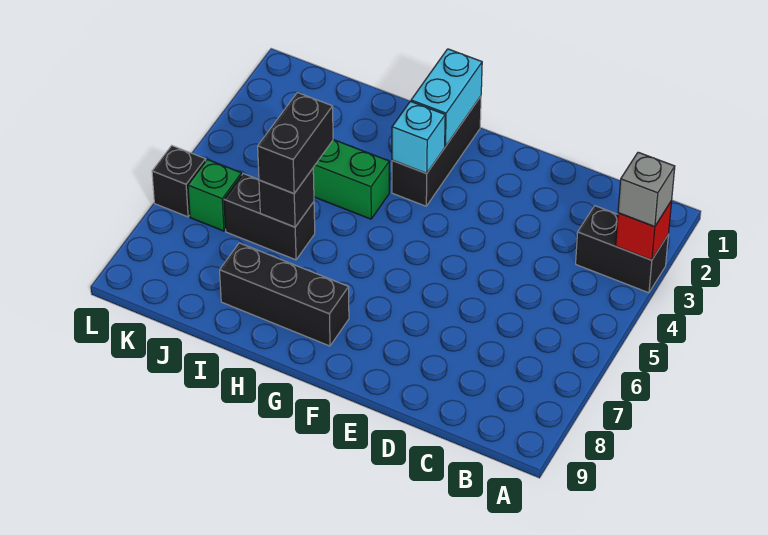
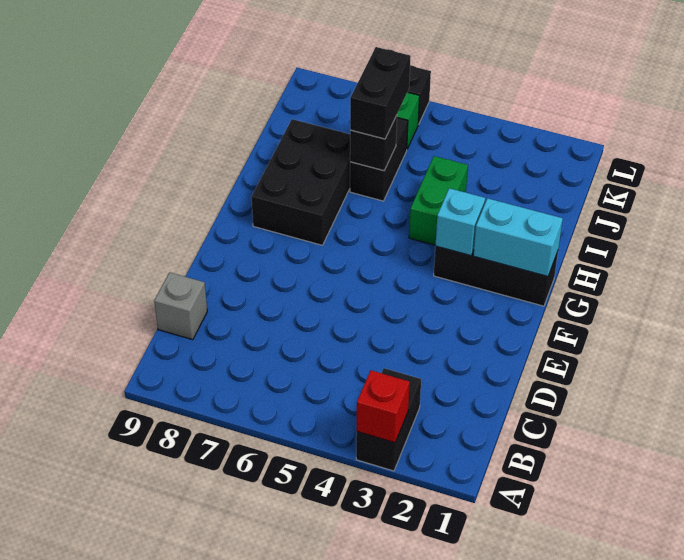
grey 1x1 brick [618,152,675,227] -> grey 1x1 brick moved to [154,272,207,340]
black 1x3 brick [220,243,349,346] -> black 2x3 brick [251,119,350,245]
black 1x2 brick [258,93,333,193] -> black 1x2 brick turned to [350,47,411,139]

